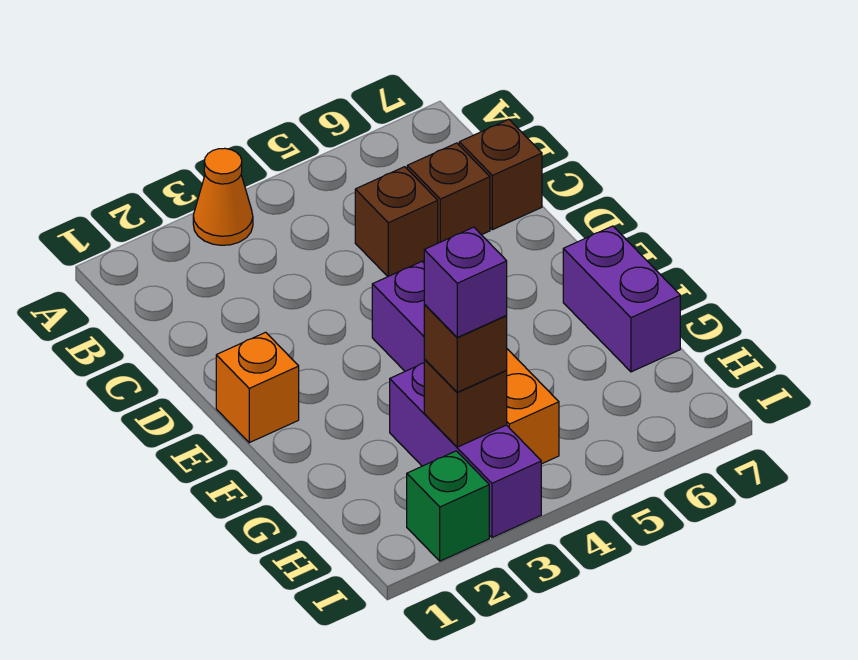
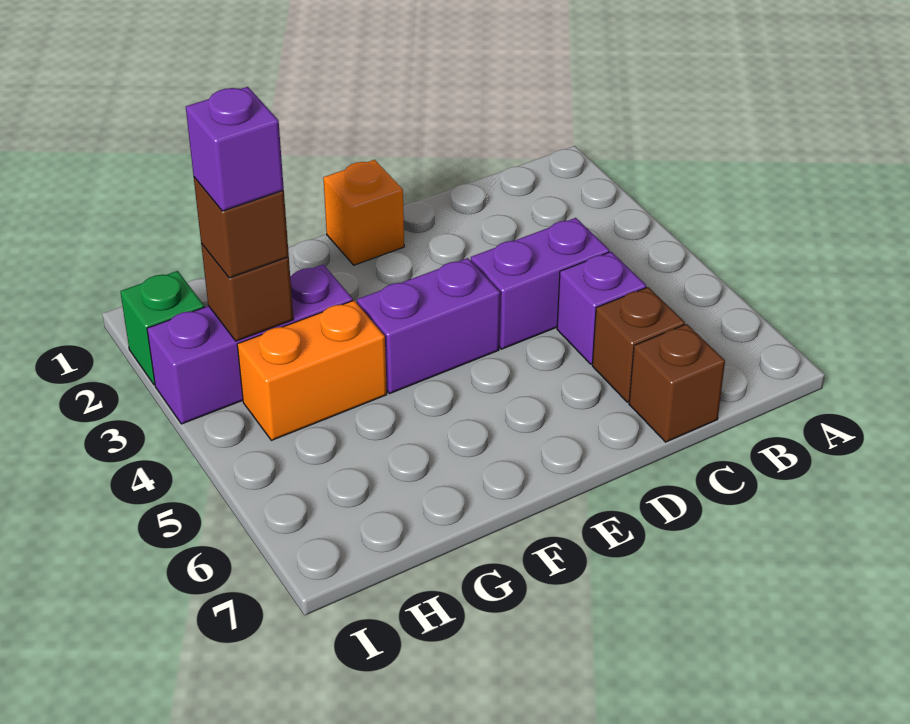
orange 1x1 cone [193,148,253,245] -> none
brown 1x1 brick [355,167,438,276] -> purple 1x1 brick [557,252,646,364]
purple 1x2 brick [563,226,680,372] -> purple 1x2 brick moved to [471,218,610,349]

